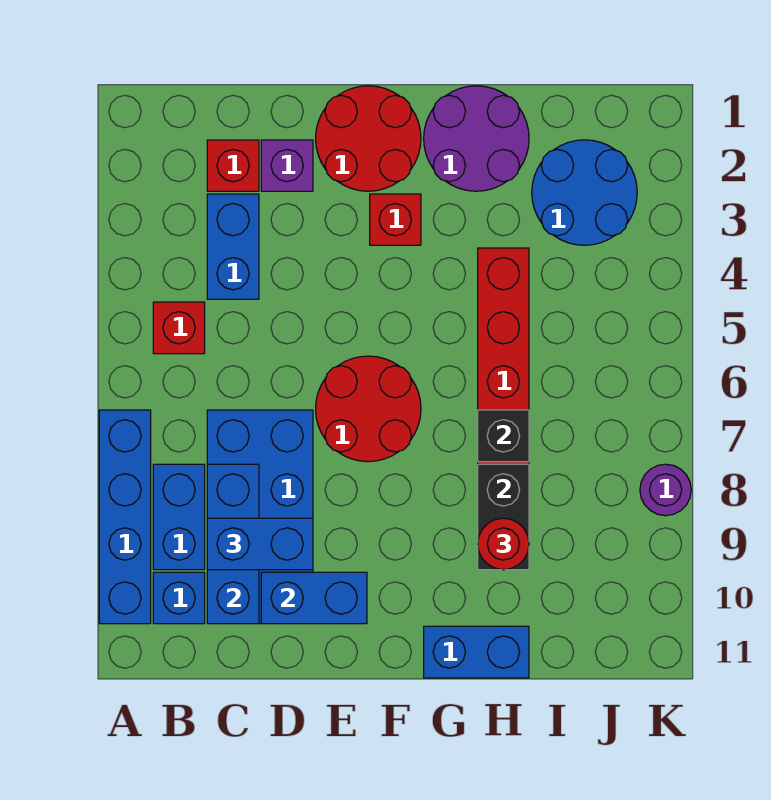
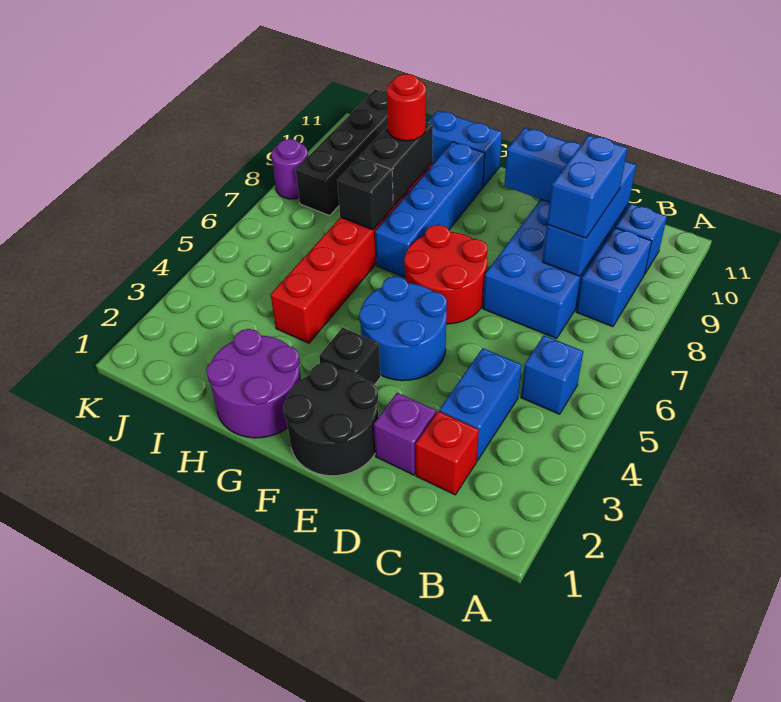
blue 1x4 brick [99,410,151,624] -> blue 1x4 brick moved to [375,142,485,277]
red 1x1 brick [153,302,205,354] -> blue 1x1 brick [521,335,583,414]
blue 1x2 brick [207,518,313,570] -> blue 1x2 brick turned to [547,135,627,238]
red 2x2 round brick [316,86,421,191] -> black 2x2 round brick [283,363,378,476]
red 1x1 brick [370,194,421,245] -> black 1x1 brick [319,328,381,385]
blue 2x2 round brick [532,140,637,245] -> blue 2x2 round brick moved to [359,276,447,381]
none -> black 1x4 brick [296,89,388,216]

